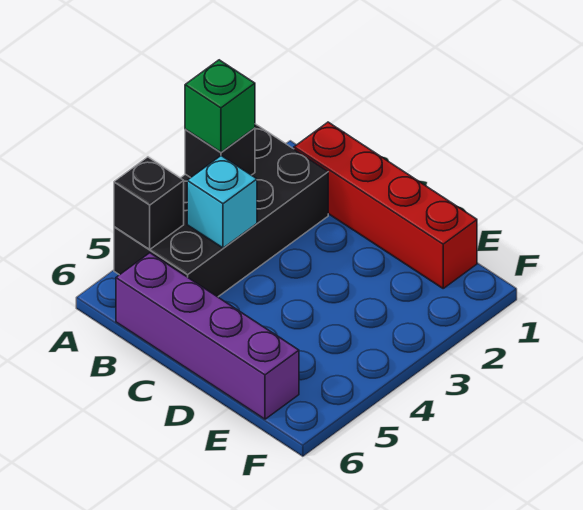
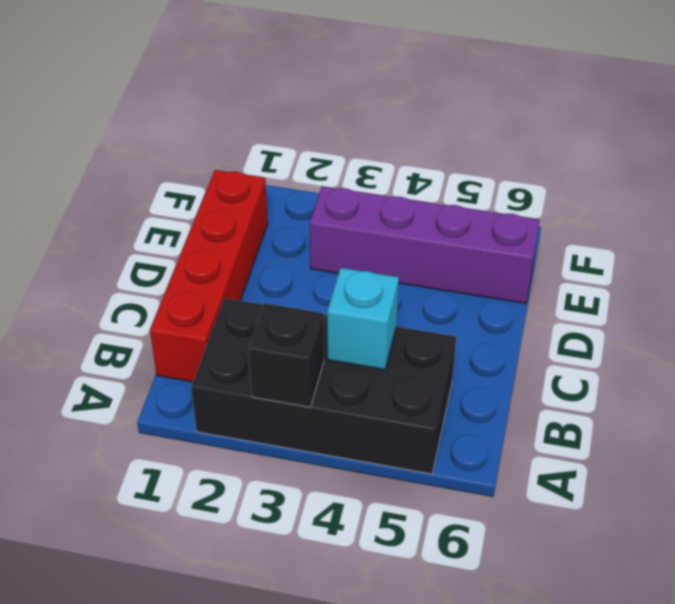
green 1x1 brick [185,60,255,152] -> none
black 1x1 brick [114,157,184,250] -> none
purple 1x4 brick [116,253,299,419] -> purple 1x4 brick turned to [310,186,540,304]

